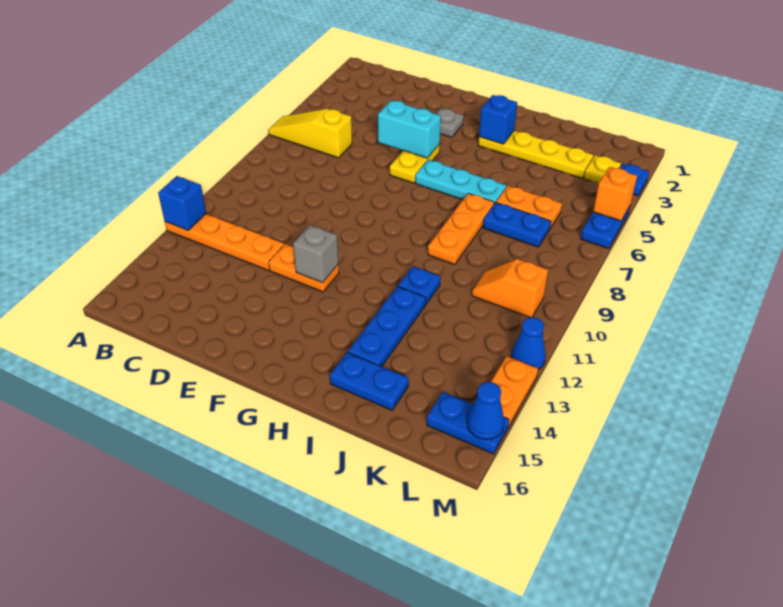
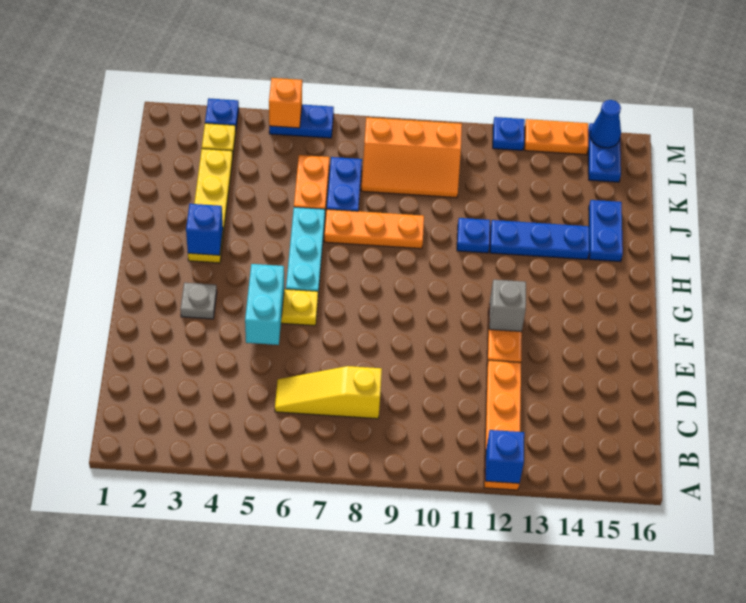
yellow 1x3 slope [268,109,352,158] -> yellow 1x3 slope turned to [275,366,382,419]
orange 1x2 slope [472,259,548,318] -> orange 2x3 slope [361,118,462,198]
blue 1x1 cone [511,317,546,369] -> blue 1x1 plate [493,117,525,150]

